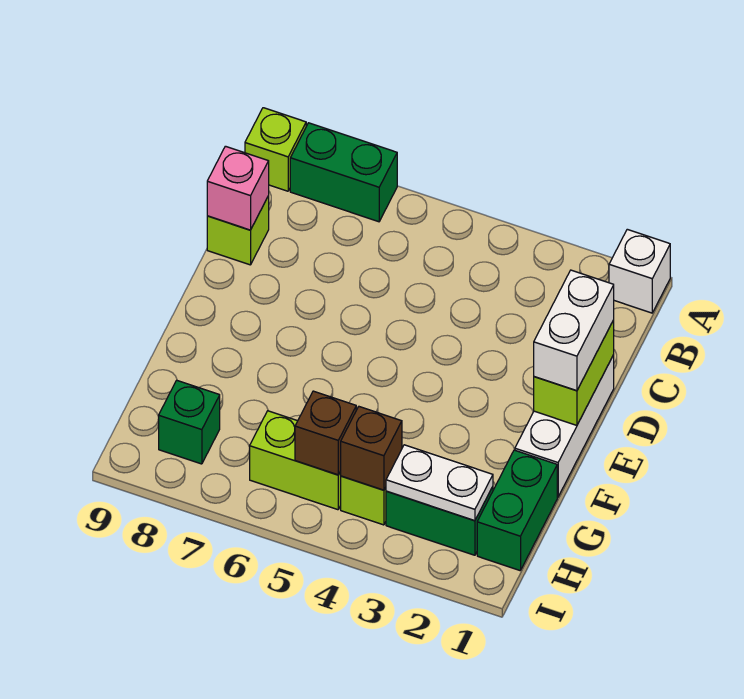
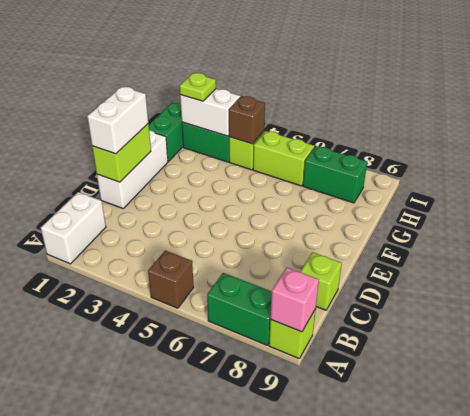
white 1x1 brick [609,229,670,313] -> white 1x2 brick [41,192,106,264]
pink 1x1 brick [207,146,269,230] -> pink 1x1 brick moved to [270,268,319,332]
white 1x2 plate [386,445,493,521] -> white 1x2 brick [180,89,240,136]
none -> lime 1x1 plate [180,73,216,101]
brown 1x1 brick [295,391,356,475] -> brown 1x1 brick moved to [148,251,194,308]
green 1x1 brick [159,380,220,464] -> green 1x2 brick [303,146,367,203]

